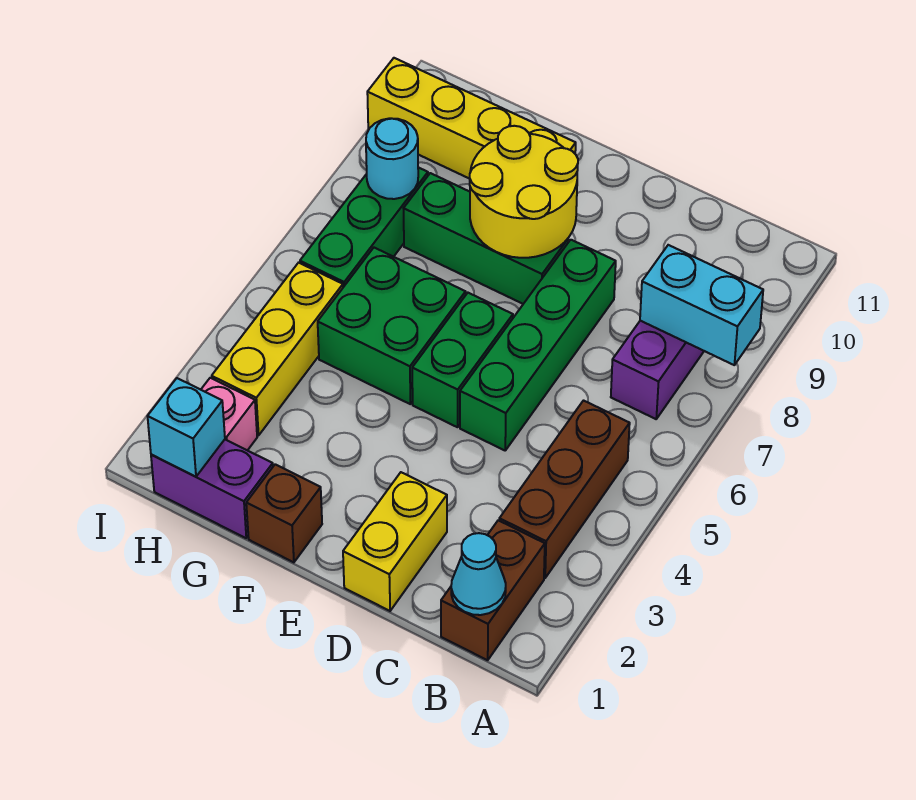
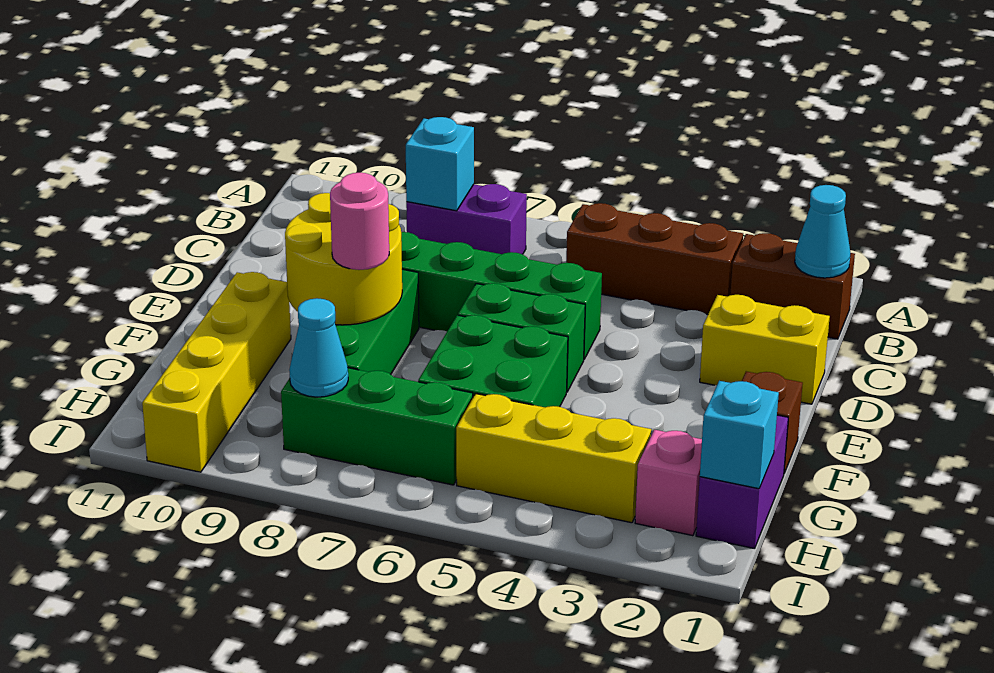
cyan 1x2 brick [640,245,763,365] -> cyan 1x1 brick [406,117,474,211]
none -> pink 1x1 round brick [330,173,389,270]
cyan 1x1 round brick [366,118,418,199] -> cyan 1x1 cone [289,298,348,397]

